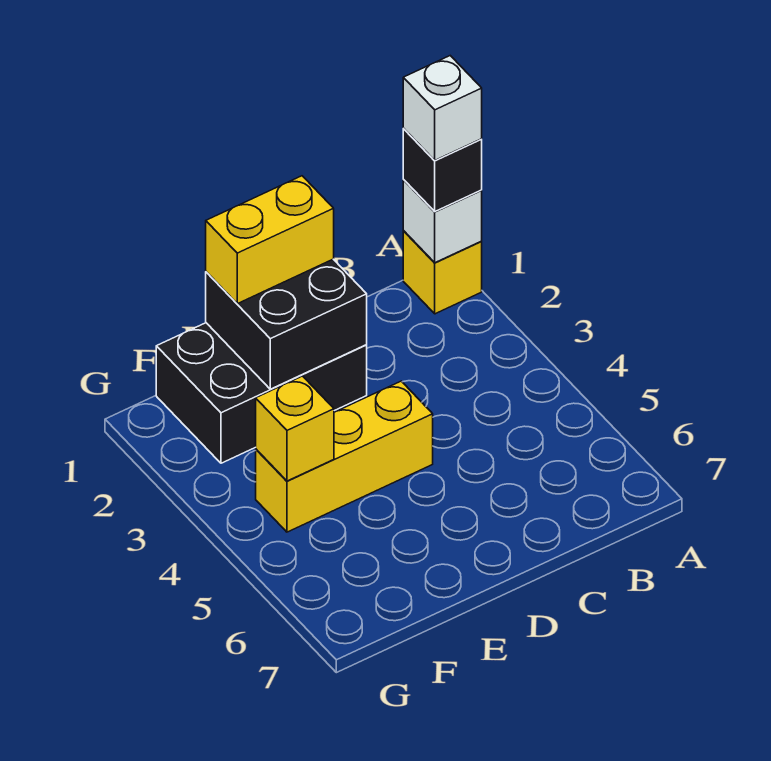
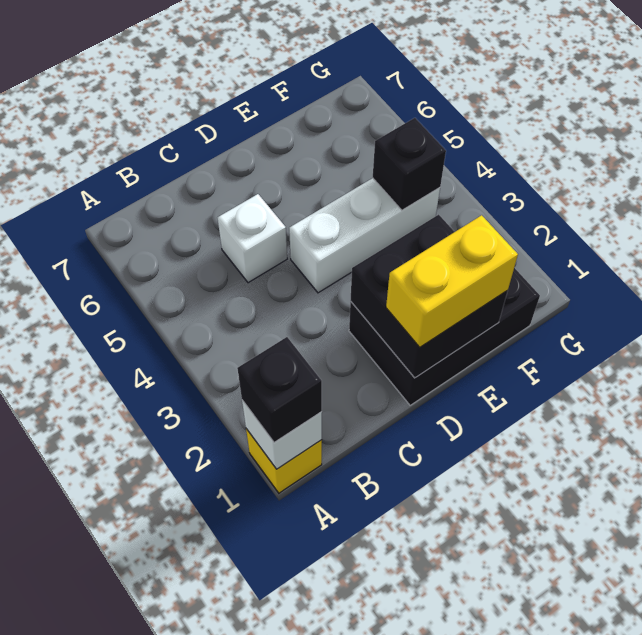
white 1x1 brick [403,56,482,160] -> white 1x1 brick moved to [217,194,287,283]
yellow 1x3 brick [256,381,433,532] -> white 1x3 brick [289,178,440,293]
yellow 1x1 brick [256,376,334,481] -> black 1x1 brick [373,118,446,210]

